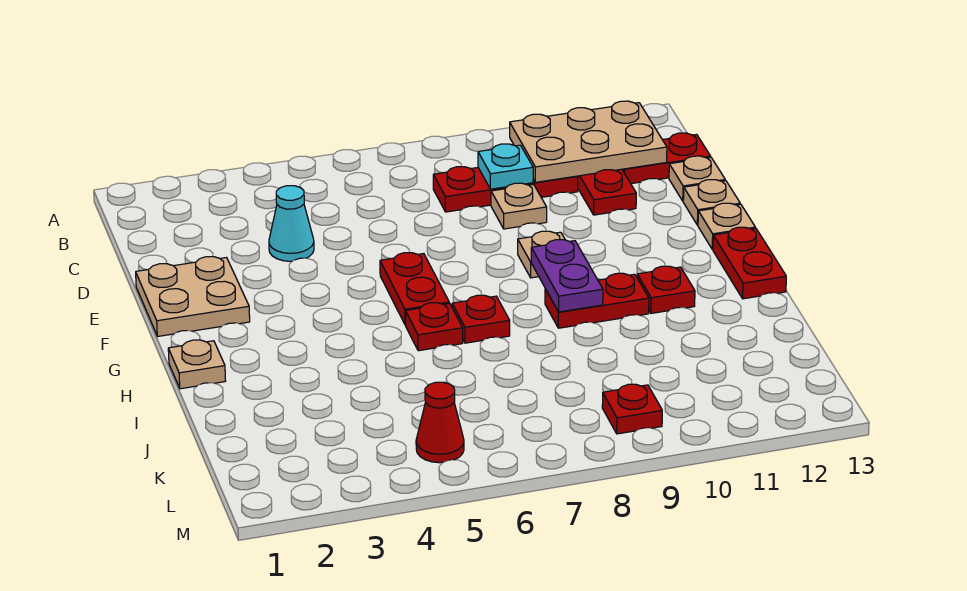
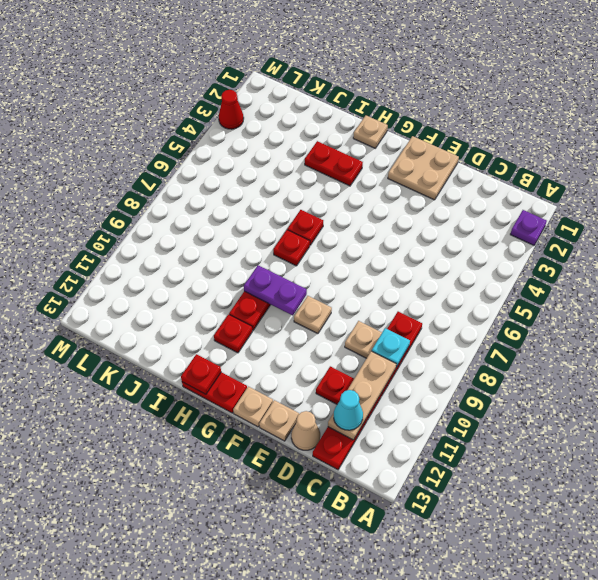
none -> purple 1x1 plate [510,210,547,245]
tan 2x3 plate [510,101,667,182] -> tan 1x3 plate [328,351,396,440]
cyan 1x1 cone [269,186,314,261] -> cyan 1x1 cone moved to [334,390,363,430]
tan 1x1 plate [669,156,725,201] -> tan 1x1 cone [291,411,320,450]
red 1x2 plate [380,253,449,325] -> red 1x2 plate moved to [305,141,363,186]
red 1x1 cone [416,382,464,463] -> red 1x1 cone moved to [219,90,244,129]
red 1x1 plate [602,384,662,434] -> red 1x1 plate moved to [181,354,221,394]

